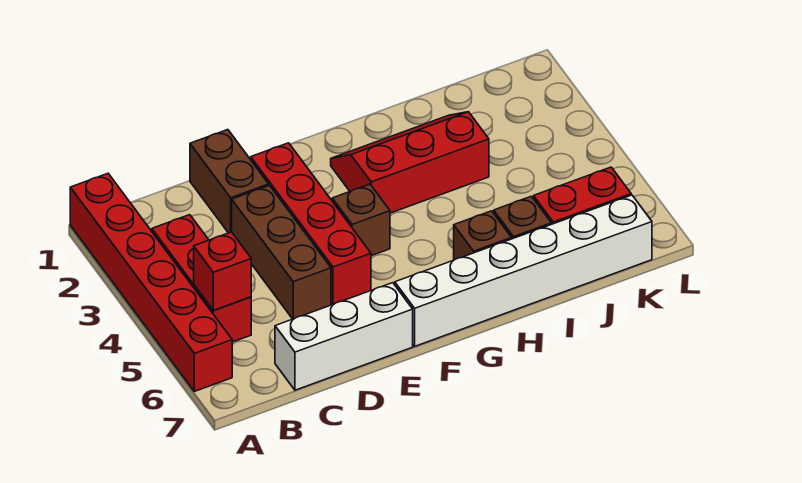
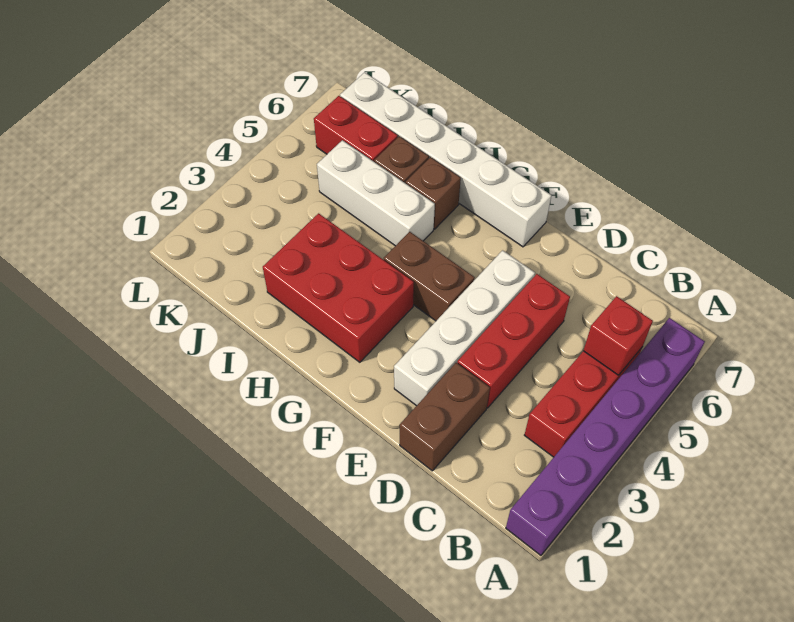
red 1x6 brick [70,174,232,391] -> purple 1x6 brick [506,318,705,555]
white 1x3 brick [275,283,413,390] -> white 1x3 brick moved to [317,140,435,246]
brown 1x3 brick [232,186,331,319] -> red 1x3 brick [457,274,570,408]
red 1x4 brick [250,143,371,305] -> white 1x4 brick [394,250,535,406]
brown 1x1 brick [332,184,390,256] -> brown 1x2 brick [384,232,475,321]
red 2x3 slope [331,112,489,213] -> red 2x3 brick [263,213,414,362]

